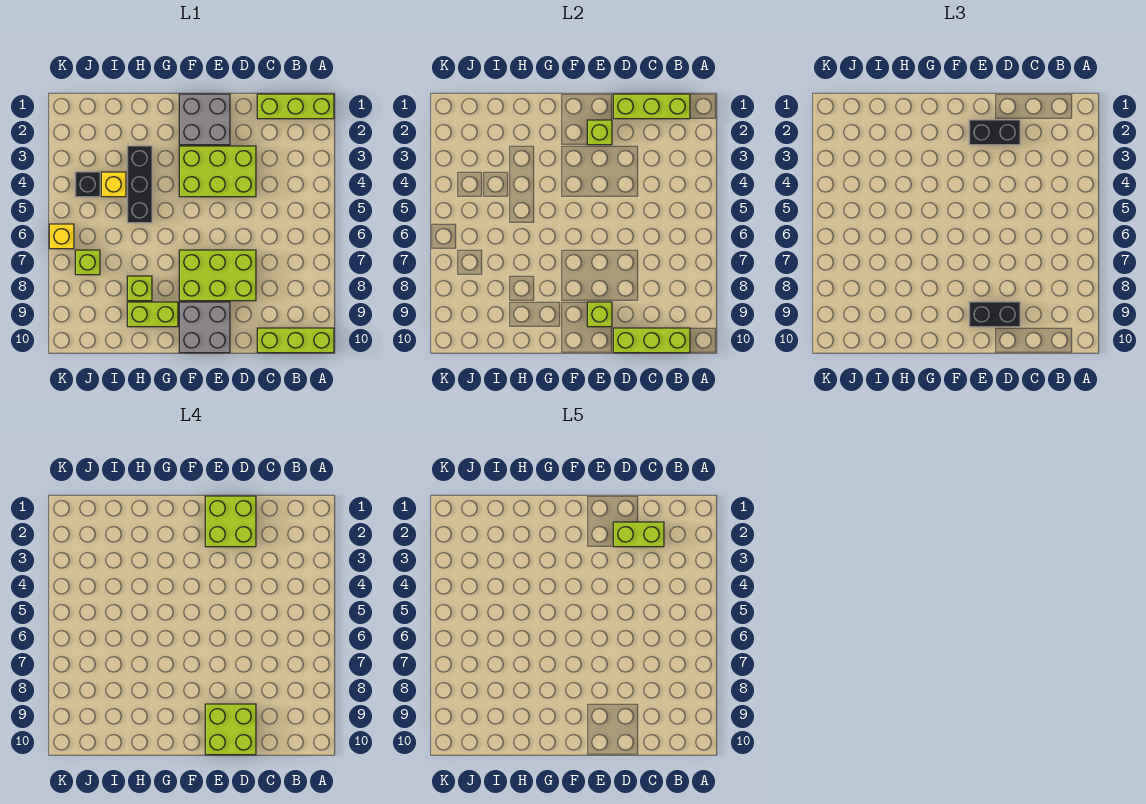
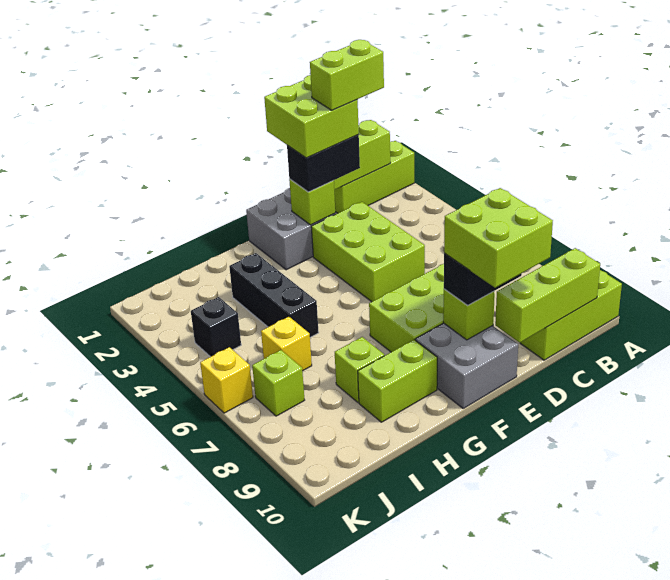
lime 2x3 brick [179,146,256,197] -> lime 2x3 brick turned to [311,202,425,302]
yellow 1x1 brick [101,172,126,197] -> yellow 1x1 brick moved to [261,317,312,371]

